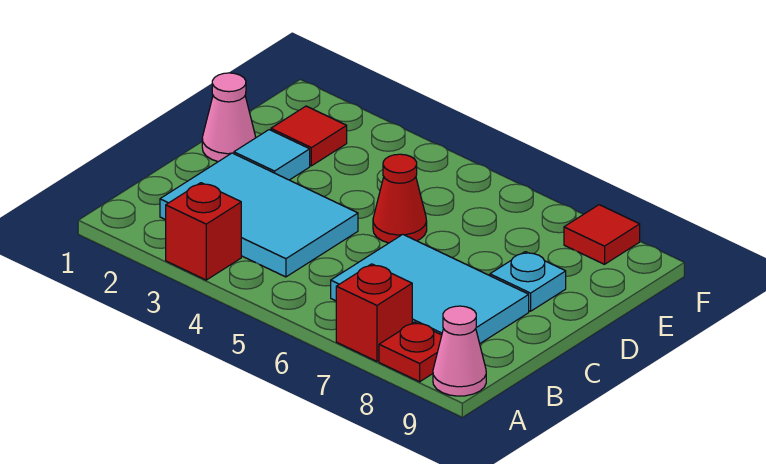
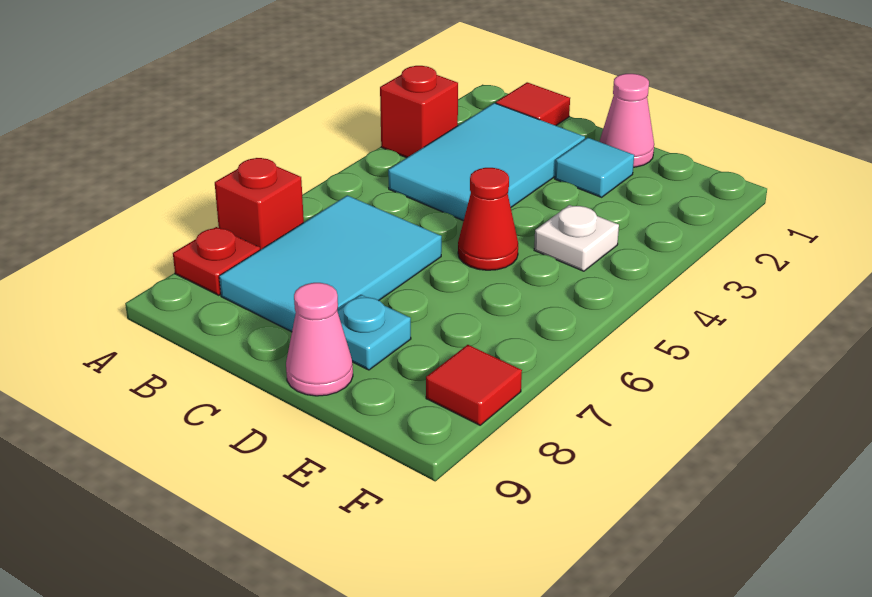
pink 1x1 cone [433,306,486,396] -> pink 1x1 cone moved to [286,283,353,396]
red 1x1 tile [271,106,347,166] -> red 1x1 tile moved to [496,82,570,126]
none -> white 1x1 plate [534,205,619,271]

